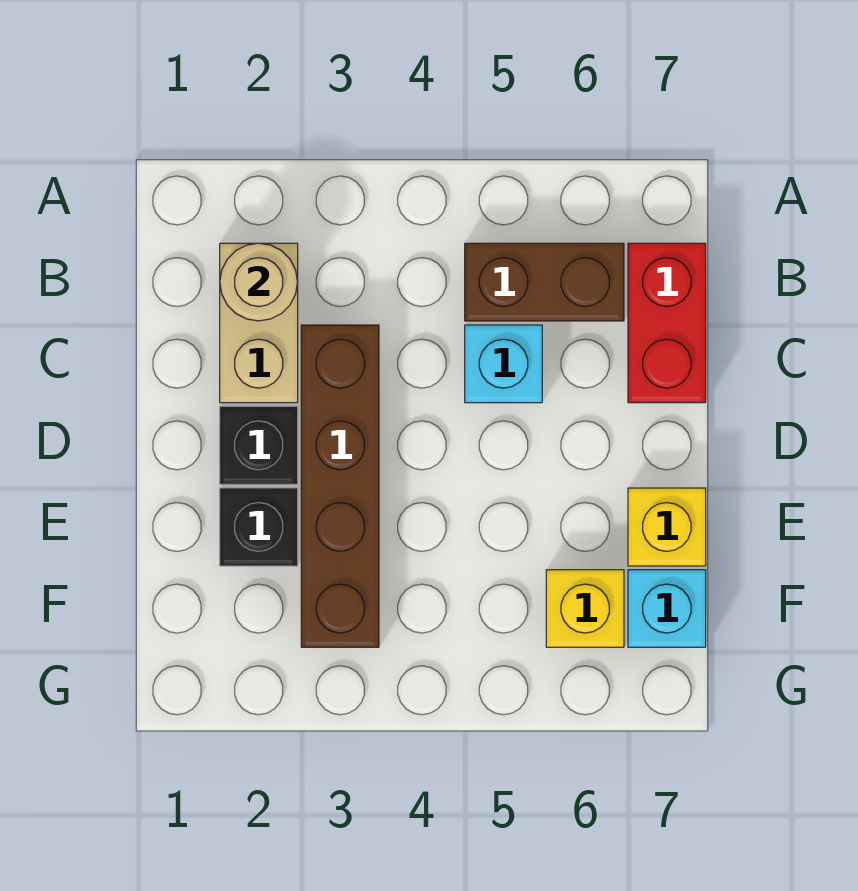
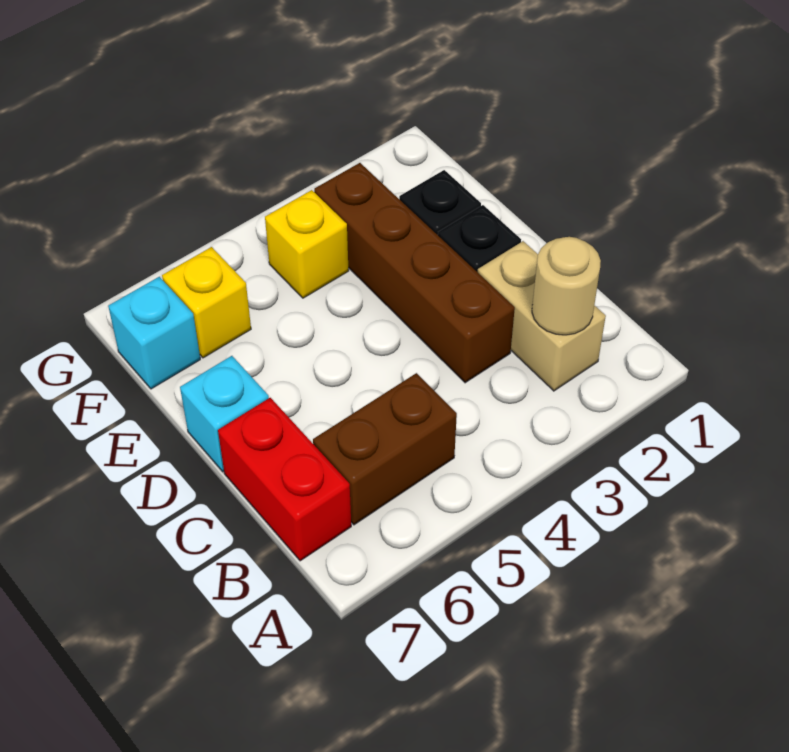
cyan 1x1 brick [465,325,542,403] -> cyan 1x1 brick moved to [180,356,269,472]
yellow 1x1 brick [628,488,706,566] -> yellow 1x1 brick moved to [265,190,349,298]

